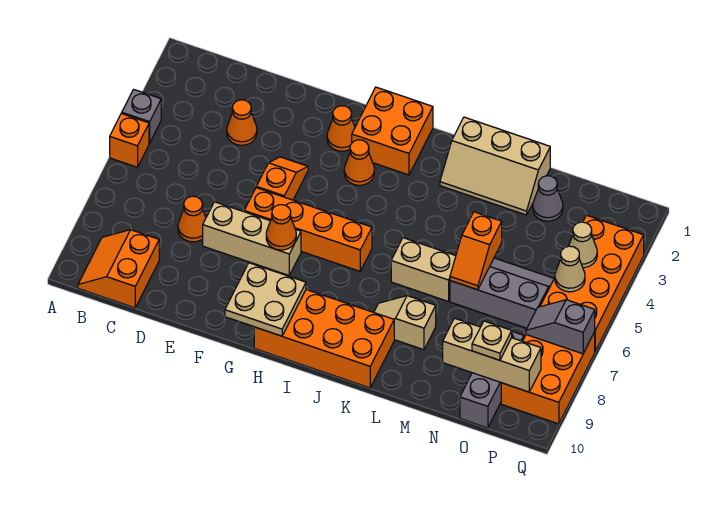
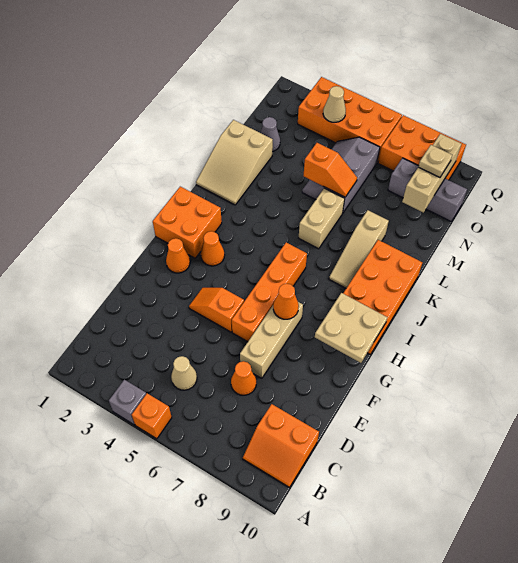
orange 1x1 cone [227,100,257,145] -> none
tan 2x3 slope [440,117,550,215] -> tan 2x3 slope turned to [196,120,273,205]
tan 1x2 slope [374,296,436,350] -> tan 1x3 slope [329,210,389,288]
tan 1x1 cone [555,246,585,292] -> tan 1x1 cone moved to [171,356,197,390]
grey 1x2 slope [526,300,595,354] -> none

